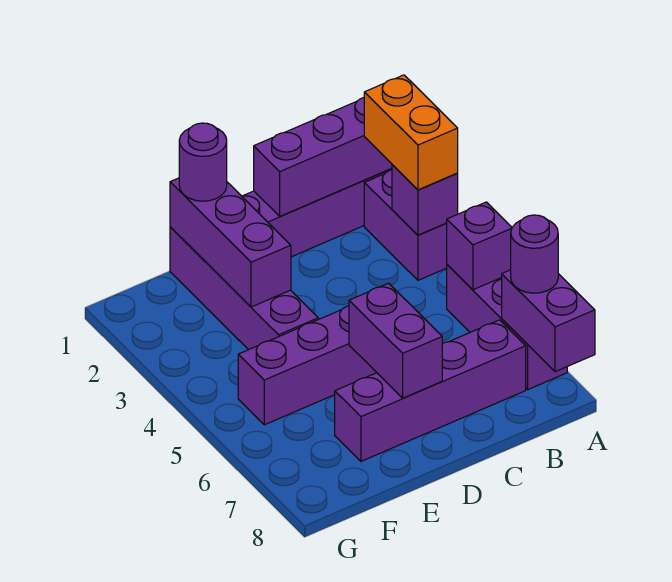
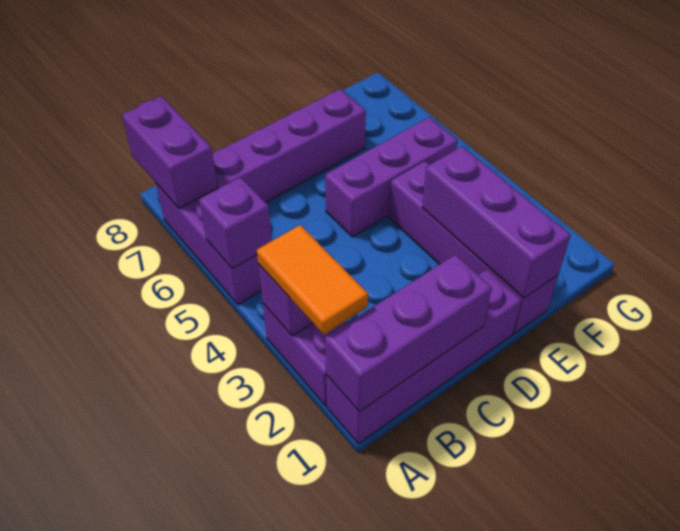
orange 1x2 brick [364,75,458,190] -> orange 1x2 tile [257,225,368,335]
purple 1x1 round brick [511,215,558,293] -> none
purple 1x2 brick [349,283,442,398] -> none
purple 1x1 round brick [179,123,227,201] -> none

